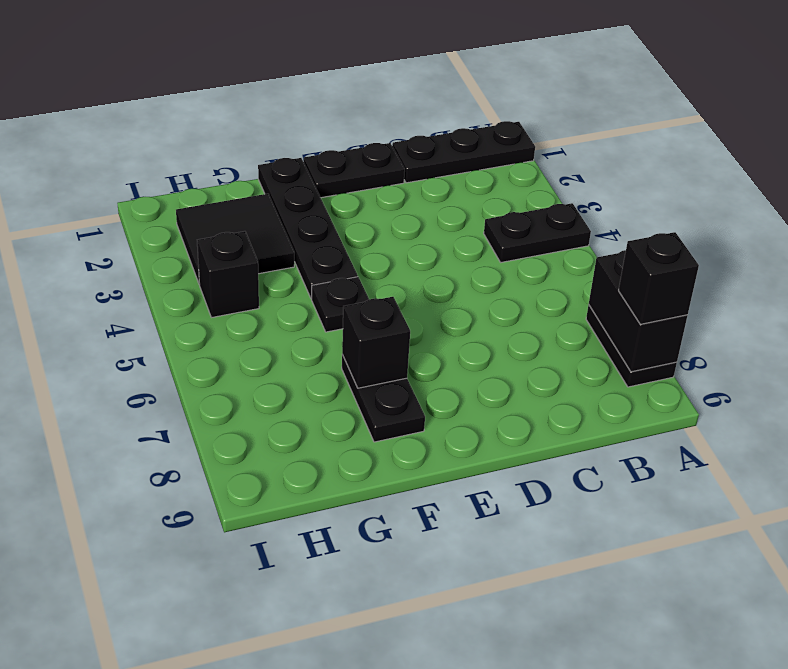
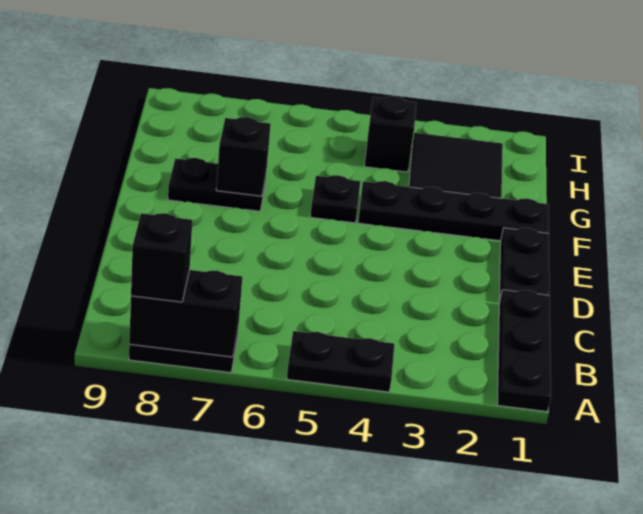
black 1x2 plate [484,203,591,263] -> black 1x2 plate turned to [287,331,394,392]

